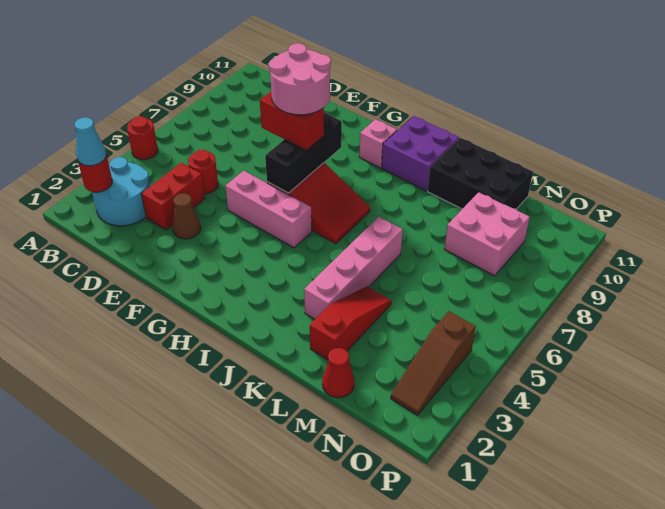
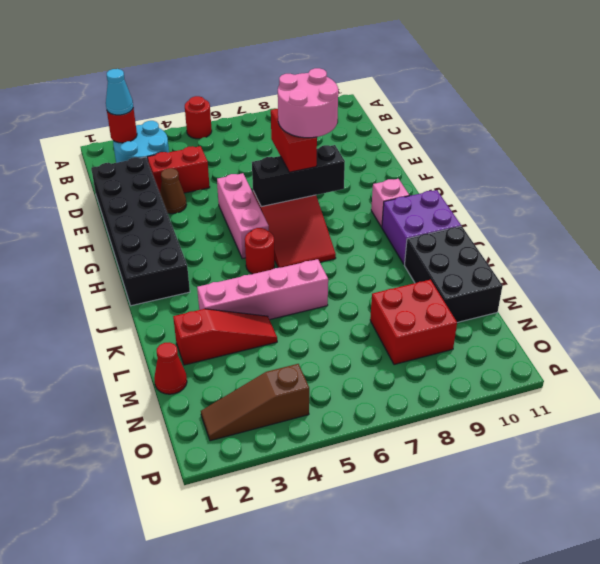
none -> black 2x6 brick [91,157,190,306]
red 1x1 round brick [188,150,218,194] -> red 1x1 round brick moved to [245,228,275,274]
pink 2x2 brick [445,192,530,276] -> red 2x2 brick [370,280,457,365]

